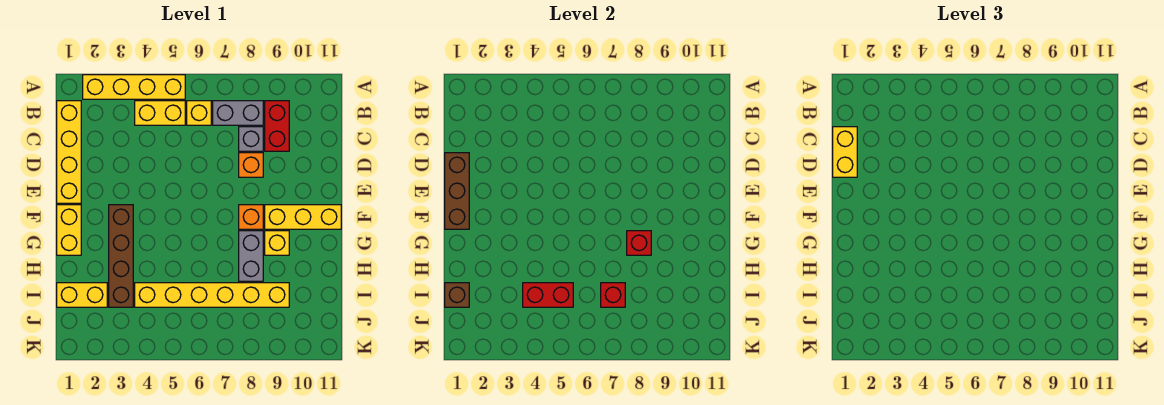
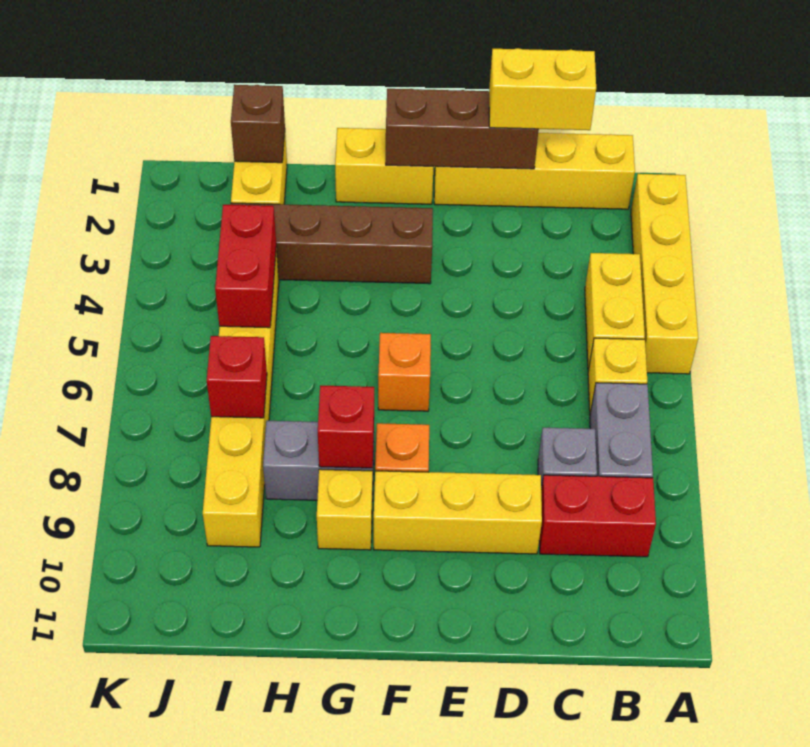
orange 1x1 brick [239,153,263,177] -> orange 1x1 brick moved to [378,333,431,411]
yellow 1x3 brick [265,205,341,229] -> yellow 1x3 brick turned to [374,471,542,554]

